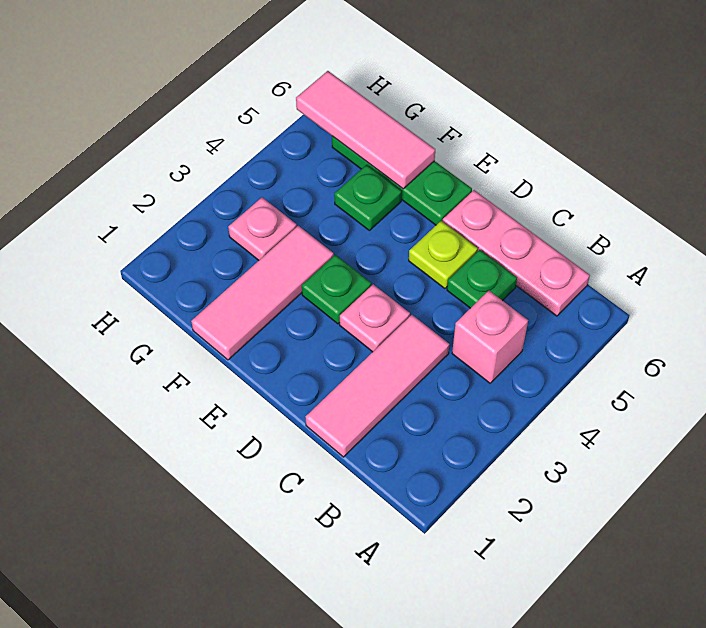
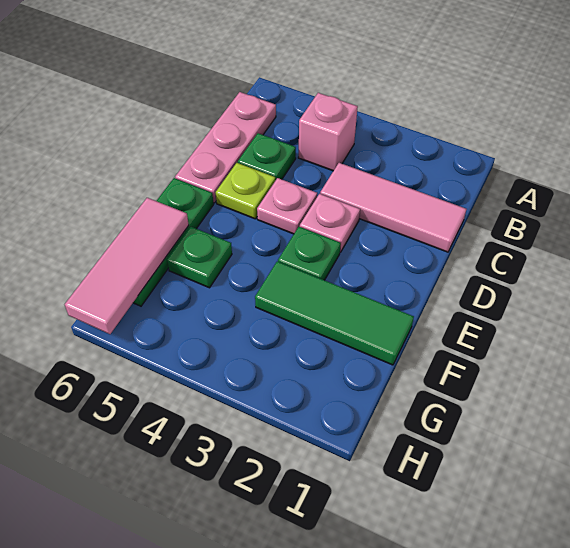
pink 1x3 tile [191,226,334,360] -> green 1x3 tile [255,261,414,365]
pink 1x1 plate [228,197,297,260] -> pink 1x1 plate moved to [257,178,317,234]

